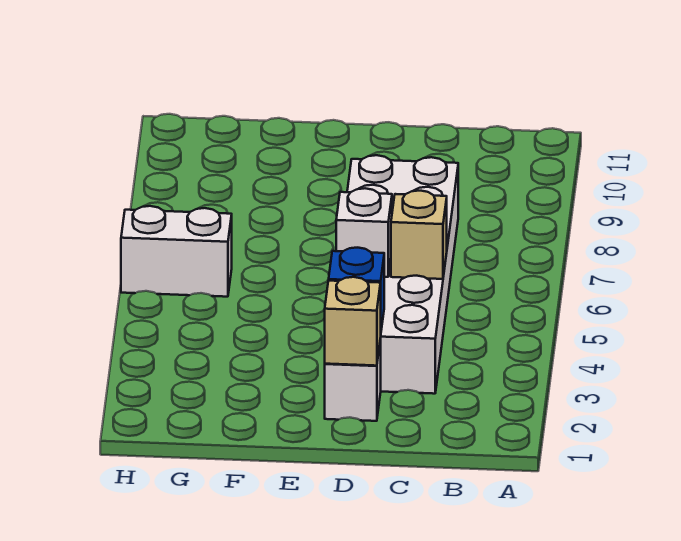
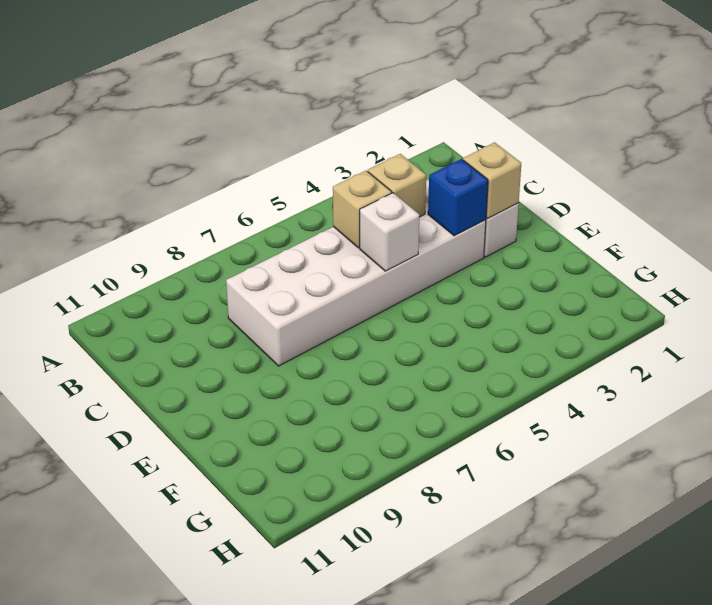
none -> tan 1x1 brick [368,154,426,217]
white 1x2 brick [121,206,232,297] -> none

